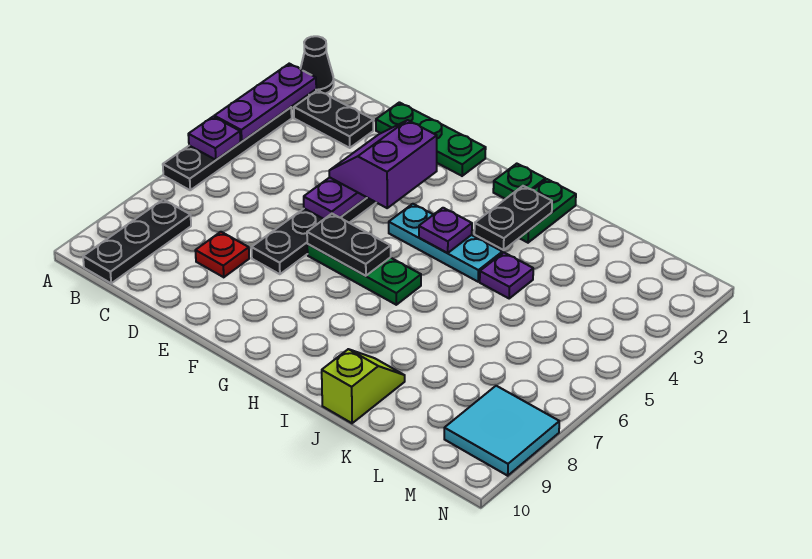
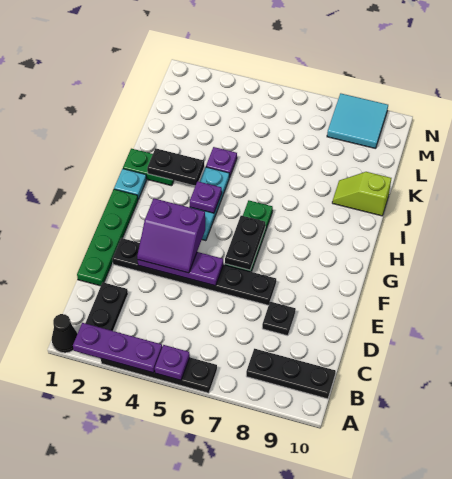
green 1x3 plate [376,102,486,176] -> green 1x4 plate [77,189,138,286]
red 1x1 plate [195,232,249,277] -> black 1x1 plate [262,302,296,336]
green 1x1 plate [493,164,545,199] -> cyan 1x1 plate [114,169,147,199]

